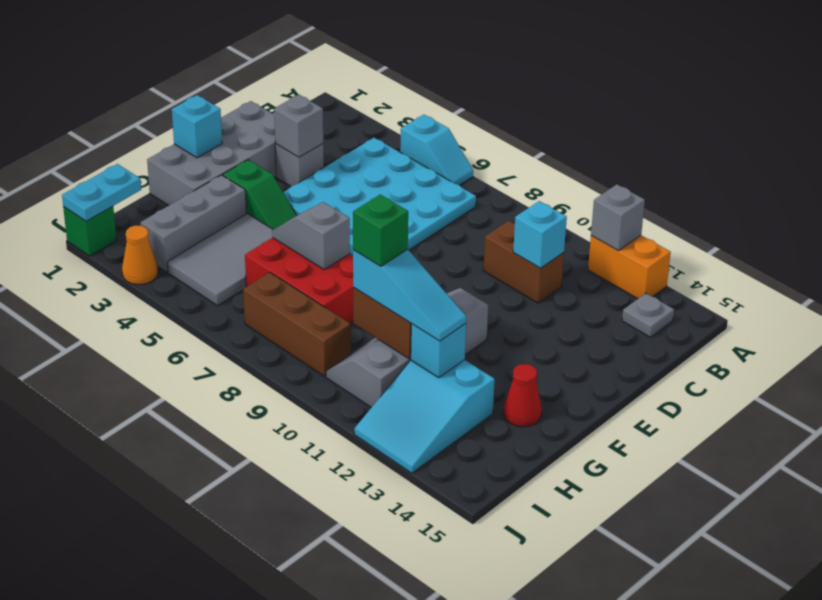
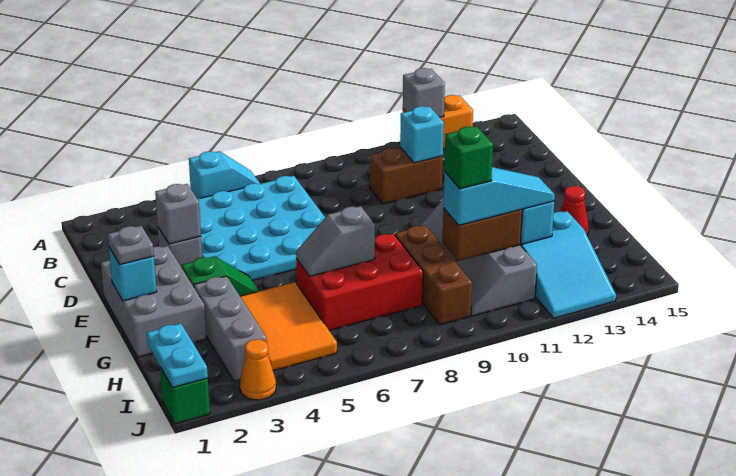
grey 1x1 plate [622,293,674,337] -> grey 1x1 plate moved to [108,226,154,265]
grey 2x4 brick [147,101,276,205] -> grey 2x3 brick [101,246,206,357]
grey 2x3 tile [167,214,273,306] -> orange 2x3 tile [240,282,337,371]
brown 1x3 brick [243,273,351,376] -> brown 1x3 brick turned to [395,225,472,325]

